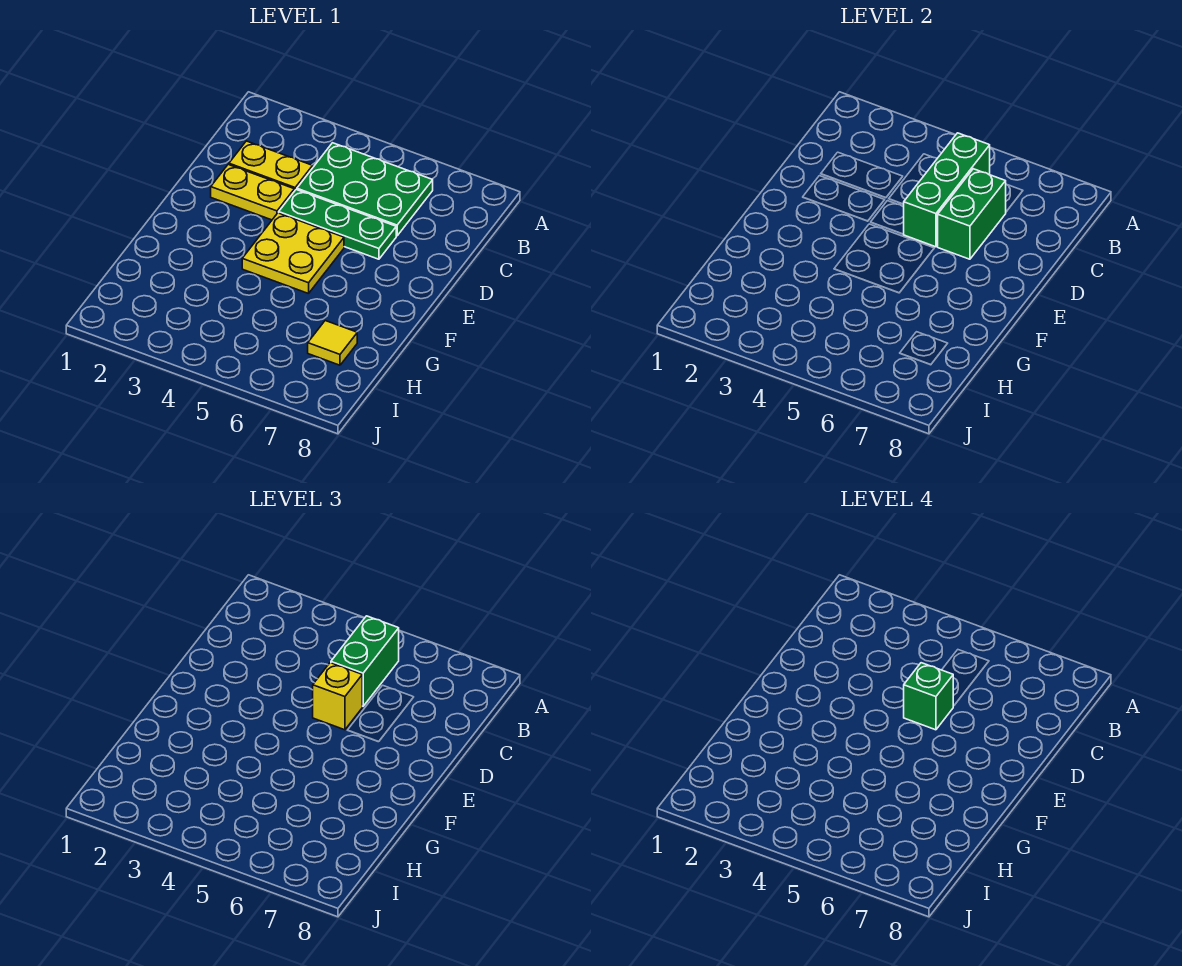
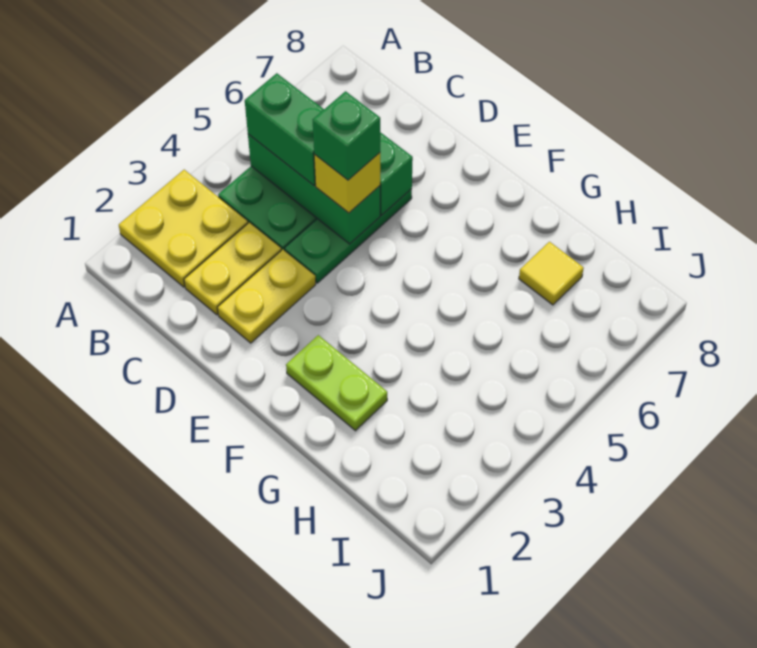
yellow 2x2 plate [242,213,344,294] -> yellow 2x2 plate moved to [119,170,248,287]
none -> lime 1x2 plate [286,335,387,431]

